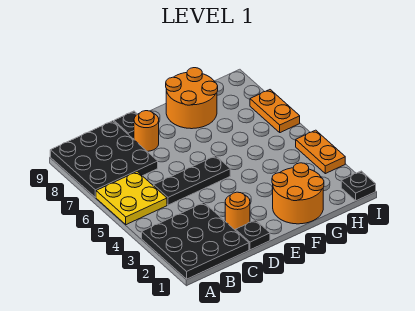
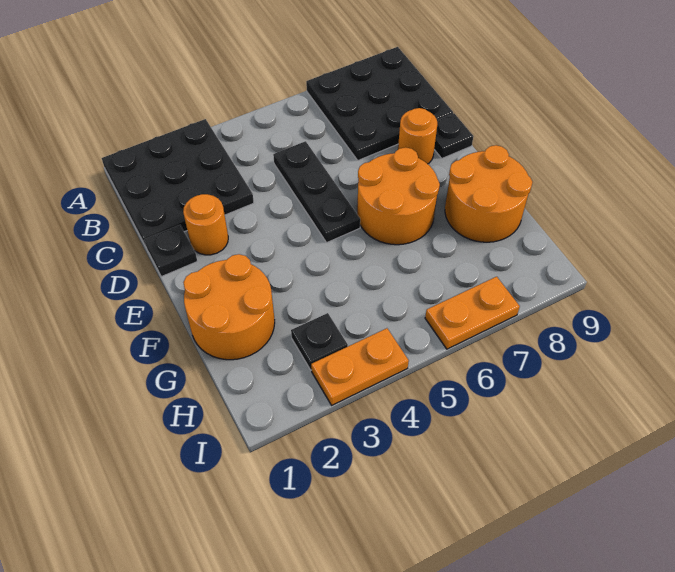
yellow 2x2 plate [96,172,167,225] -> none
none -> orange 2x2 round brick [357,147,440,245]
black 1x1 plate [341,171,376,201] -> black 1x1 plate moved to [291,313,348,370]

